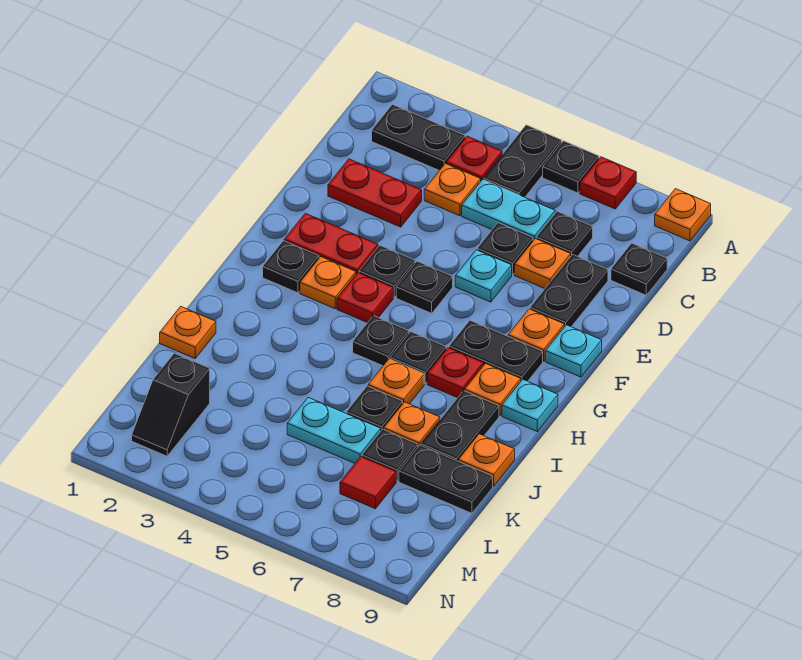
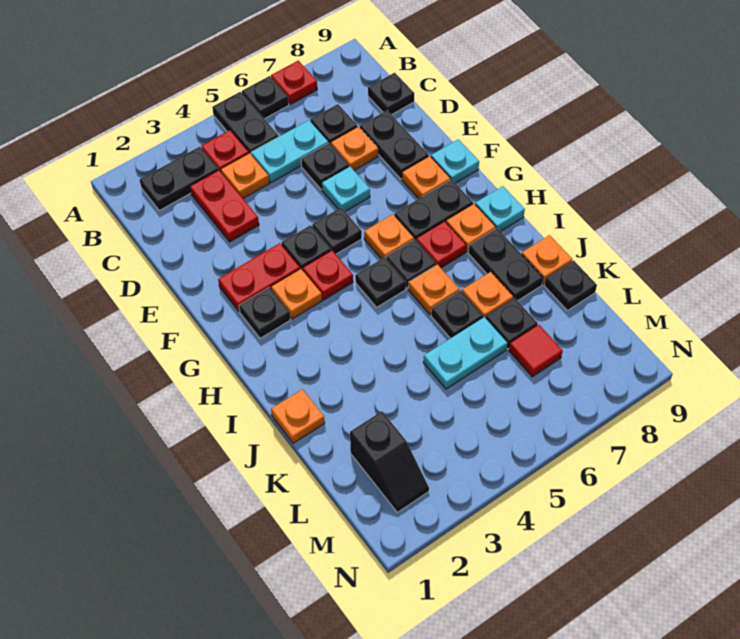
orange 1x1 plate [655,189,711,241] -> orange 1x1 plate moved to [364,214,414,259]
red 1x2 plate [328,159,422,227] -> red 1x2 plate turned to [190,170,259,242]
black 1x2 plate [399,445,493,513] -> black 1x1 plate [544,260,597,310]

